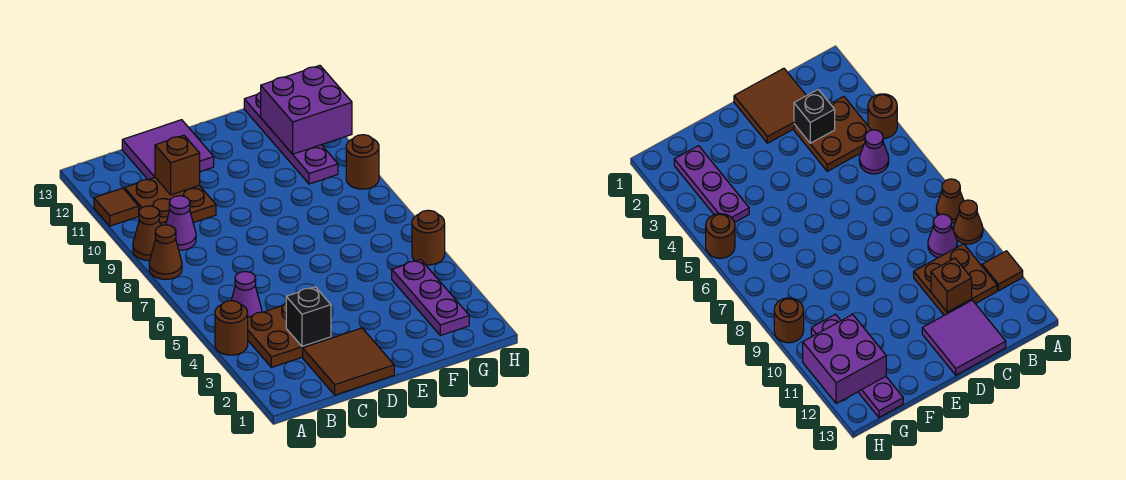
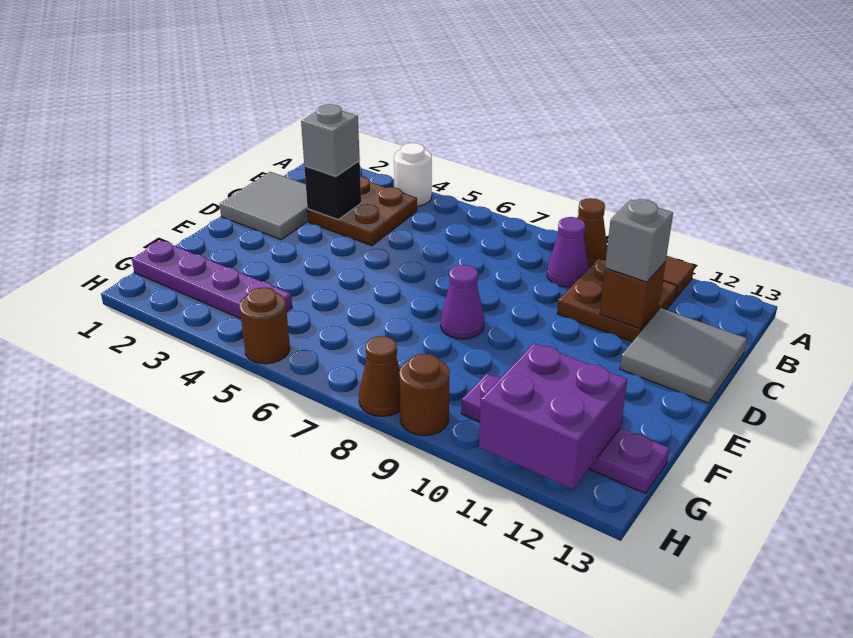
brown 1x1 round brick [215,301,248,355] -> white 1x1 round brick [394,143,432,206]
brown 1x1 cone [149,225,182,279] -> brown 1x1 cone moved to [359,336,400,416]
purple 1x1 cone [231,271,262,317] -> purple 1x1 cone moved to [441,265,484,339]
brown 2x2 tile [303,328,394,395] -> grey 2x2 tile [220,172,308,240]
none -> grey 1x1 brick [301,104,360,176]
none -> grey 1x1 brick [605,199,673,282]
purple 2x2 tile [122,120,214,180] -> grey 2x2 tile [620,308,747,403]
purple 1x3 plate [392,260,469,335] -> purple 1x4 plate [132,241,292,319]

